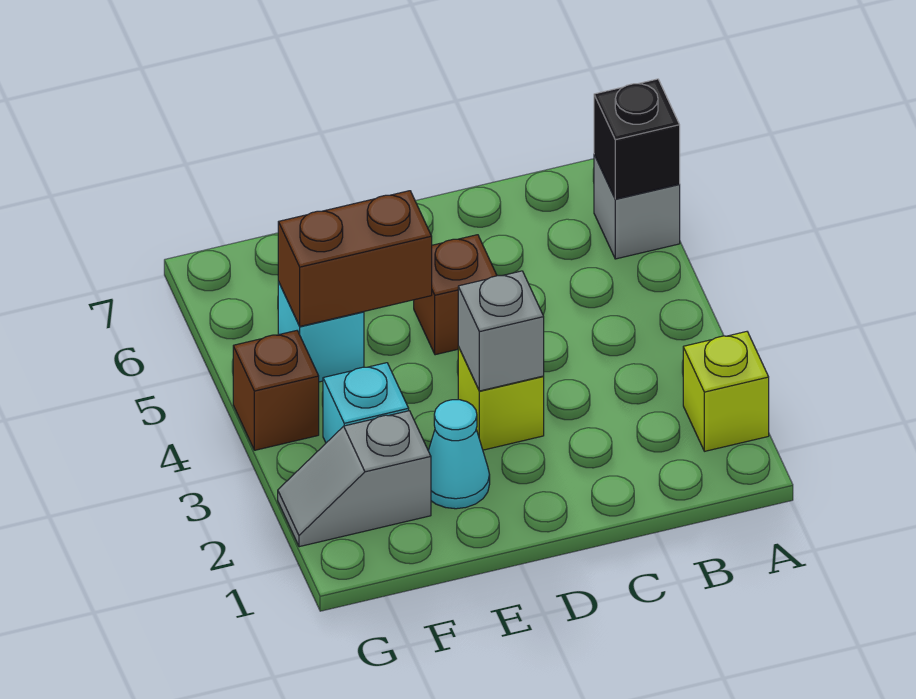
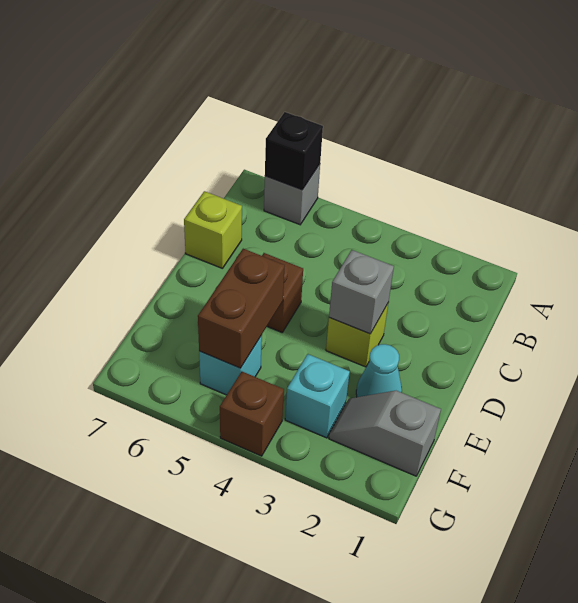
lime 1x1 brick [683,332,769,451] -> lime 1x1 brick moved to [184,191,242,269]
grey 1x2 slope [278,411,431,547] -> grey 1x2 slope turned to [329,391,441,476]

